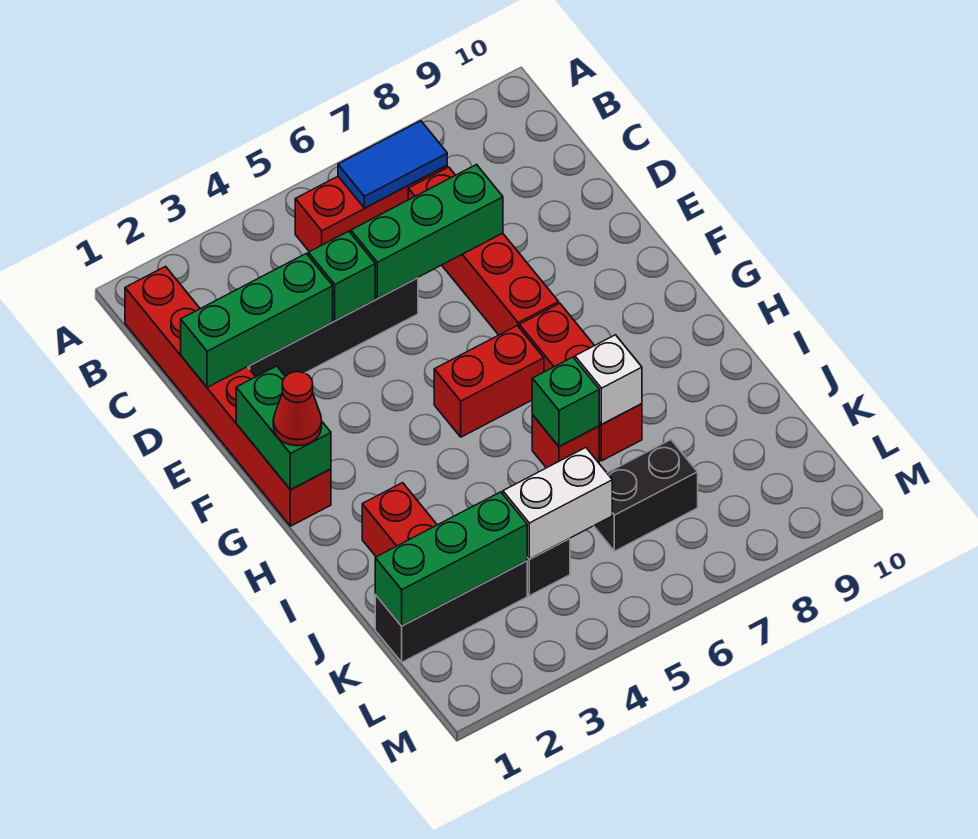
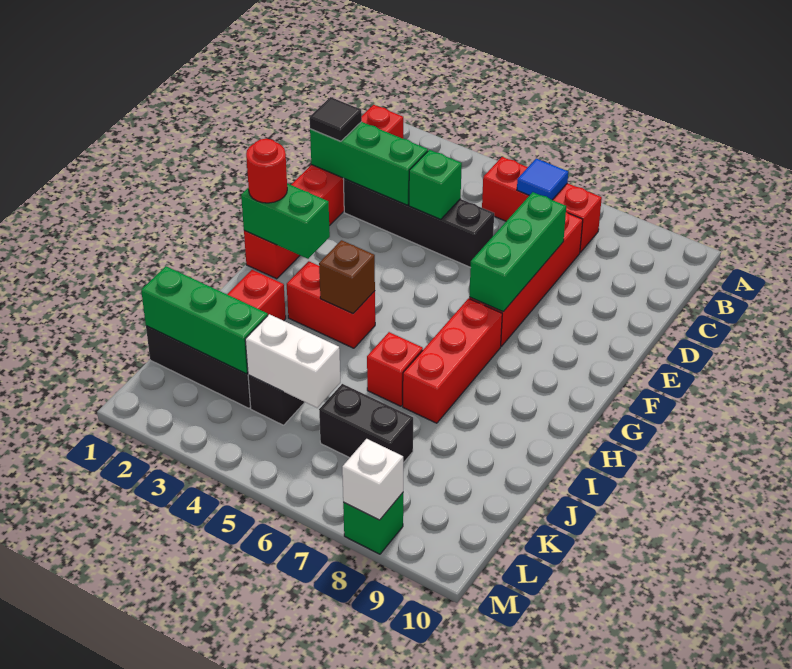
blue 1x2 tile [338,121,447,208] -> blue 1x1 tile [517,159,568,200]
none -> black 1x1 tile [310,97,362,141]
green 1x3 brick [351,165,503,298] -> green 1x3 brick turned to [469,192,566,312]
green 1x2 brick [236,366,331,490] -> green 1x2 brick turned to [241,184,330,259]
red 1x1 cone [273,372,322,446] -> red 1x1 round brick [246,139,287,203]
red 1x2 brick [434,326,544,437] -> red 1x2 brick moved to [287,261,375,348]
none -> brown 1x1 brick [319,240,375,314]
green 1x1 brick [532,357,600,446] -> green 1x1 brick moved to [343,493,403,554]
white 1x1 brick [575,335,642,424] -> white 1x1 brick moved to [342,439,403,520]

